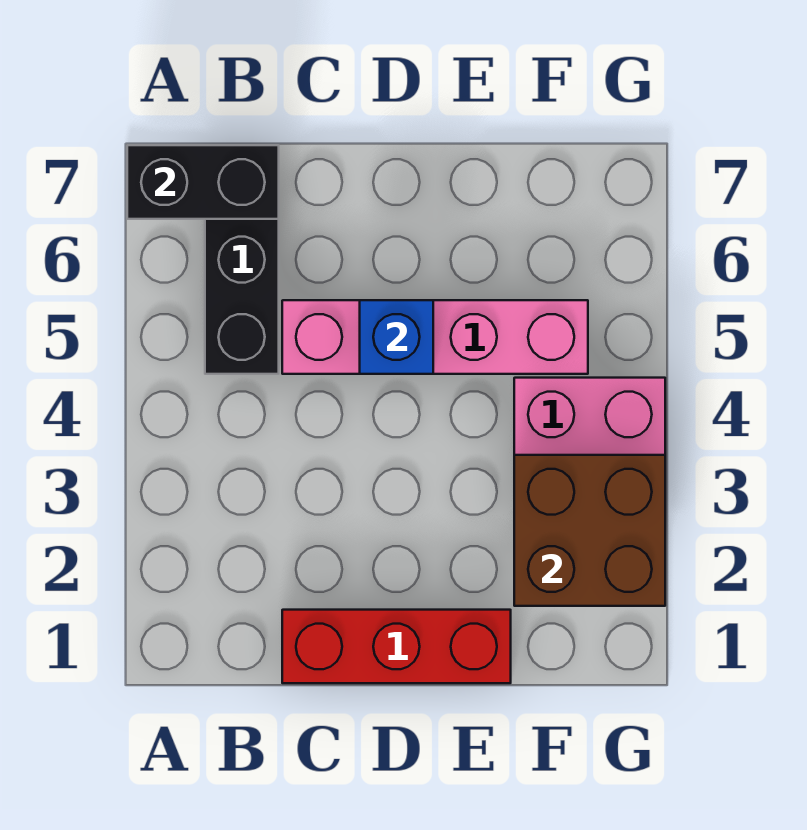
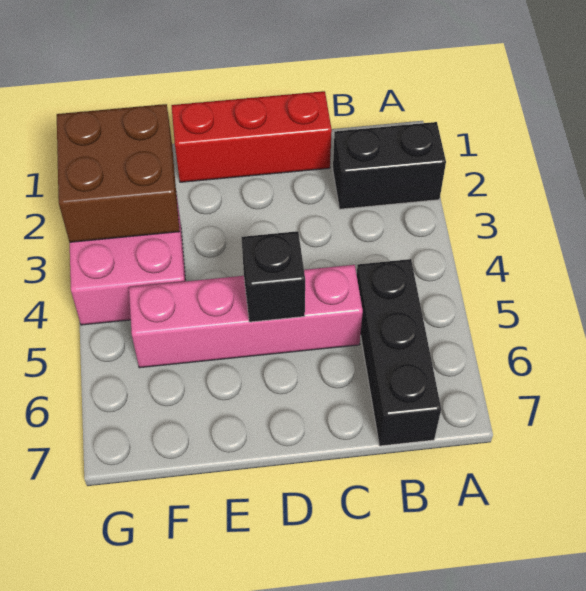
black 1x2 brick [127,145,279,219] -> black 1x2 brick moved to [333,122,446,209]
blue 1x1 brick [360,300,433,374] -> black 1x1 brick [241,231,305,322]

